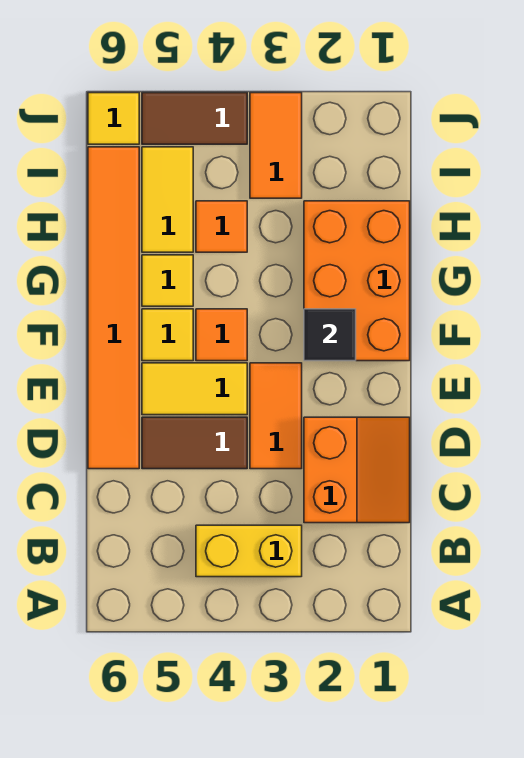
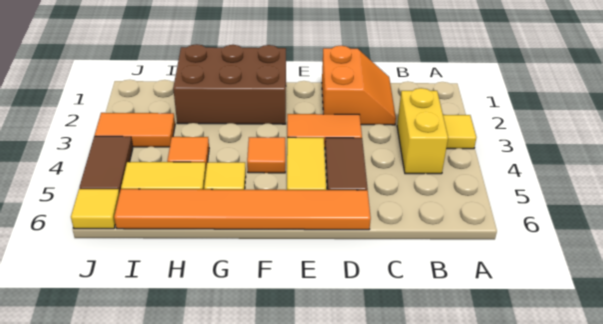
orange 2x2 slope [304,417,410,523] -> orange 2x2 slope turned to [322,46,396,125]
orange 2x3 brick [304,201,410,361] -> brown 2x3 brick [173,44,286,124]
black 1x1 tile [304,309,356,361] -> none
yellow 1x1 tile [142,309,193,361] -> yellow 1x1 tile moved to [443,115,476,149]

